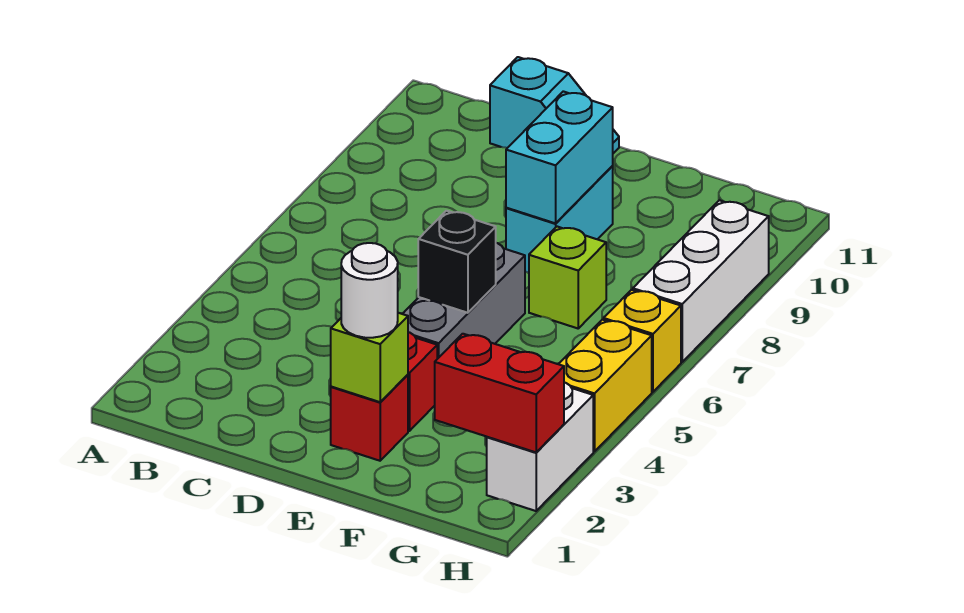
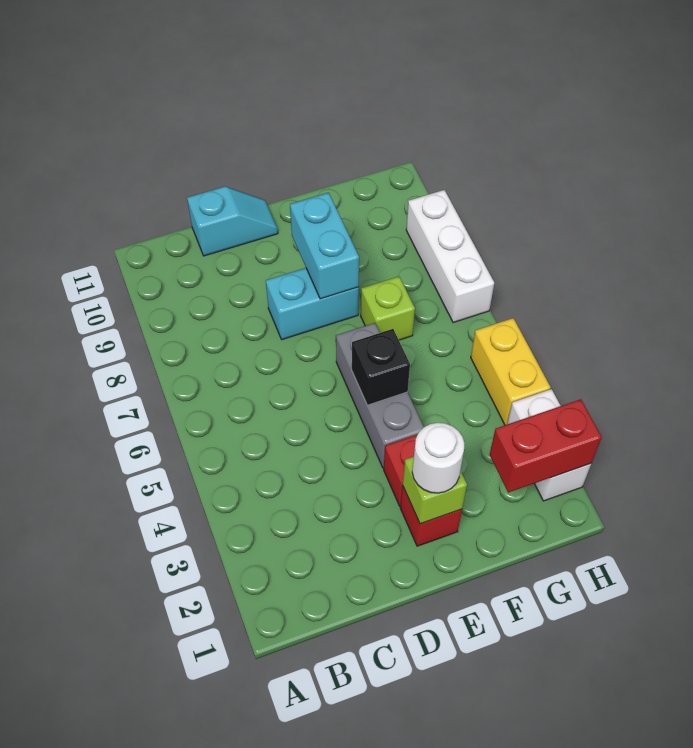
cyan 1x2 brick [506,166,613,273] -> cyan 1x2 brick turned to [266,268,359,339]
yellow 1x1 brick [604,290,681,392] -> none

